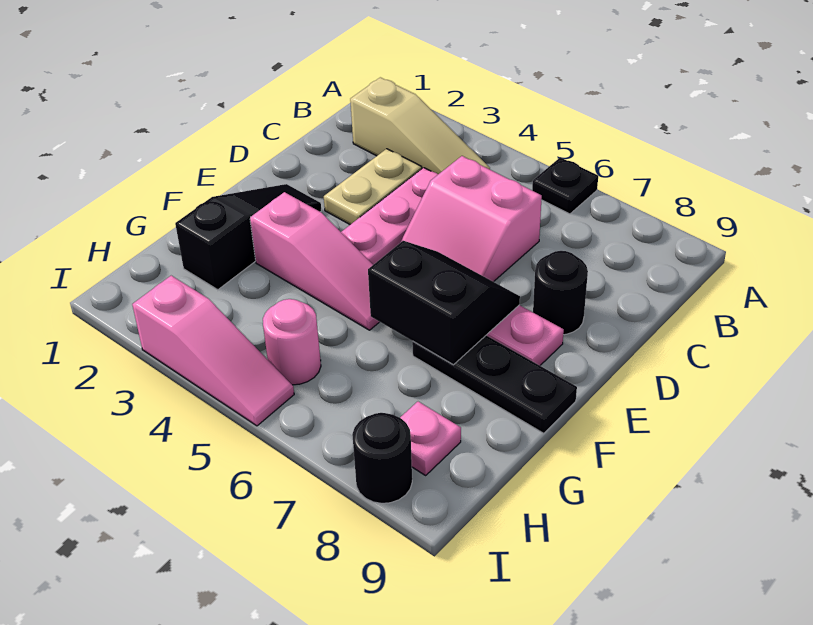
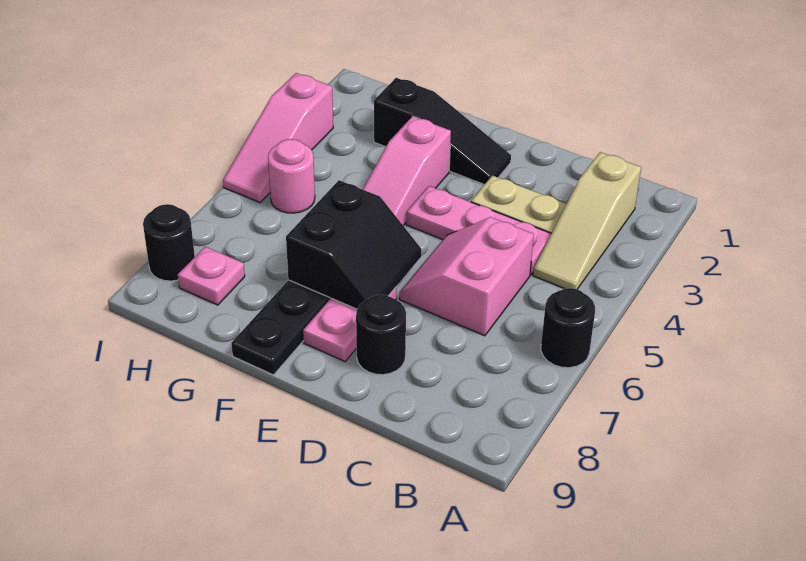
black 1x1 plate [532,157,598,214] -> black 1x1 round brick [541,288,595,368]

